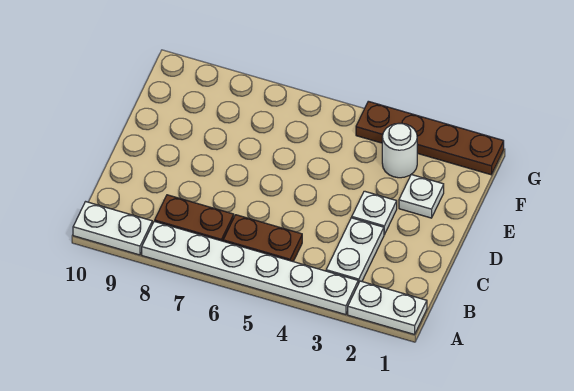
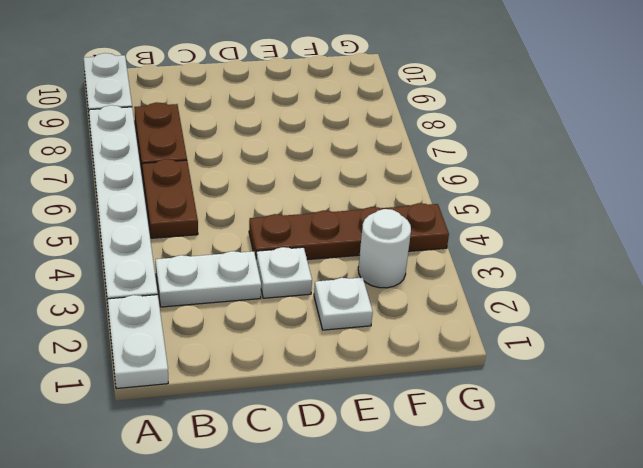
brown 1x4 plate [356,101,504,175] -> brown 1x4 plate turned to [249,203,449,260]

